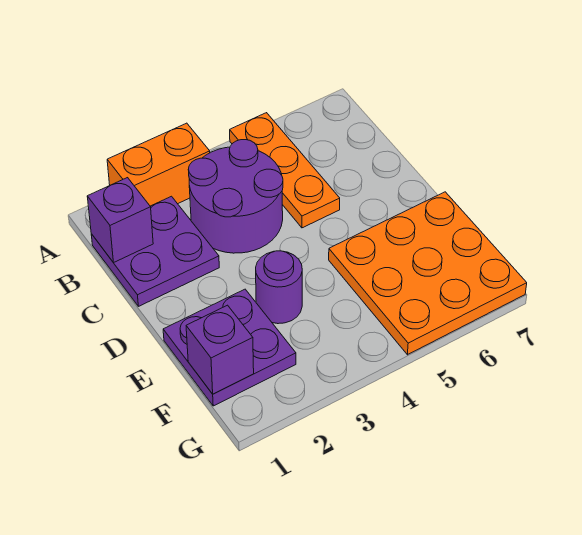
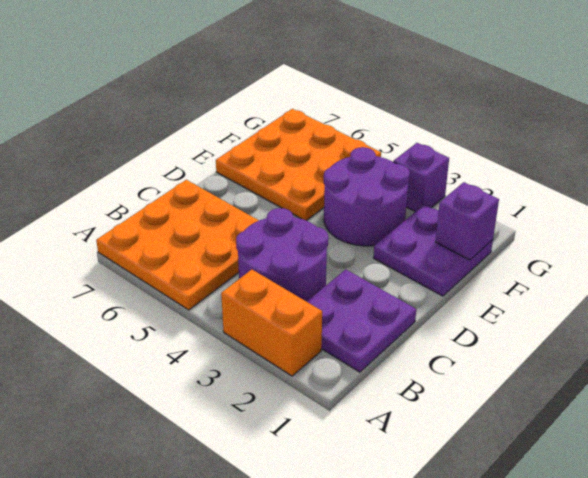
orange 1x3 plate [230,113,340,228] -> orange 3x3 plate [96,180,259,310]
purple 1x1 brick [87,178,153,263] -> purple 1x1 brick moved to [394,143,449,212]
purple 1x1 round brick [256,251,302,324] -> purple 2x2 round brick [324,147,410,246]

